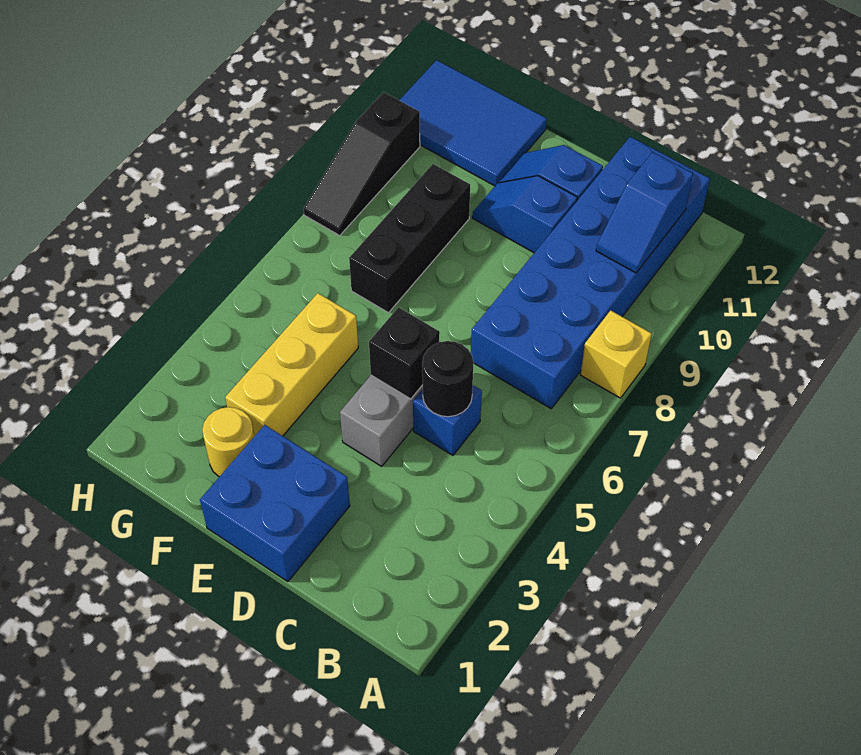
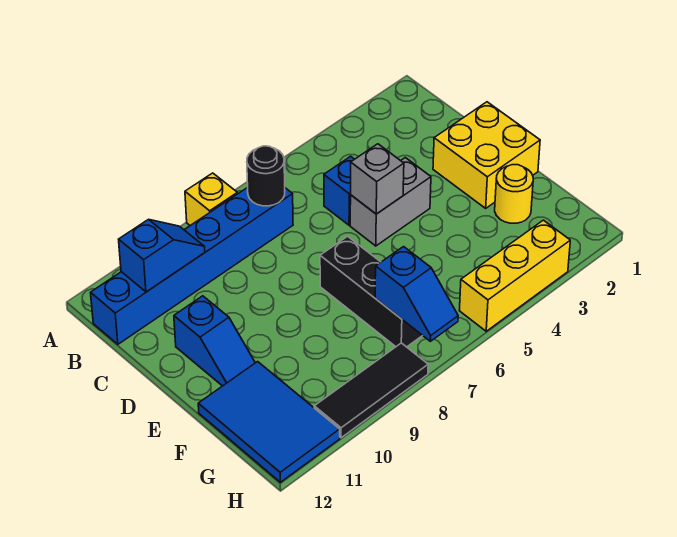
blue 2x6 brick [471,137,710,408] -> blue 1x6 brick [91,187,293,344]
black 1x1 round brick [422,341,474,417] -> black 1x1 round brick moved to [247,146,285,206]
blue 2x2 brick [200,425,350,582] -> yellow 2x2 brick [433,102,540,208]
black 1x1 brick [369,307,440,399] -> grey 1x1 brick [351,144,404,214]
blue 1x2 slope [472,176,577,253] -> blue 1x2 slope moved to [375,247,458,341]
yellow 1x3 brick [225,293,358,436] -> yellow 1x3 brick moved to [459,220,570,331]
black 1x3 brick [349,164,470,313] -> black 1x3 brick turned to [320,236,423,347]
black 1x3 slope [303,92,420,235] -> black 1x3 tile [314,343,428,438]

